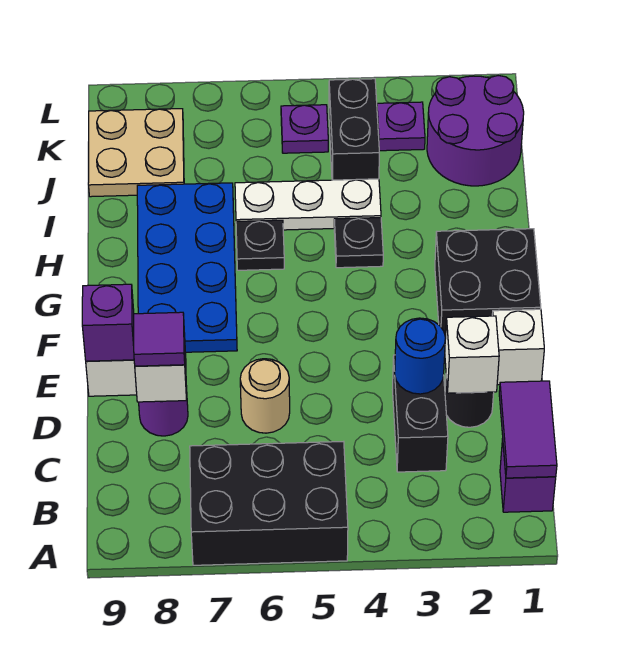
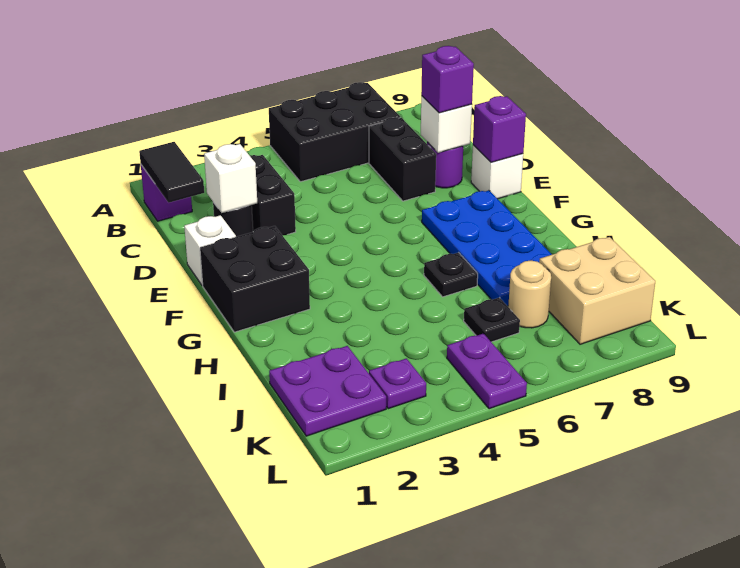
purple 1x2 tile [499,381,557,478] -> black 1x2 tile [139,142,204,203]
blue 1x1 round brick [395,318,445,394] -> none
tan 1x1 round brick [240,359,290,433] -> tan 1x1 round brick moved to [508,260,551,328]
purple 1x1 tile [134,312,185,366] -> purple 1x1 brick [421,46,474,113]
black 1x1 plate [334,218,383,268] -> black 1x1 plate moved to [464,298,520,342]
white 1x3 plate [235,179,381,230] -> none
purple 2x2 round brick [427,76,524,186] -> purple 2x2 plate [269,346,386,436]
black 1x2 brick [329,79,379,180] -> black 1x2 brick moved to [369,118,436,201]
tan 2x2 plate [88,109,184,197] -> tan 2x2 brick [539,237,655,344]
purple 1x1 plate [281,105,328,153] -> purple 1x2 plate [447,333,527,409]

